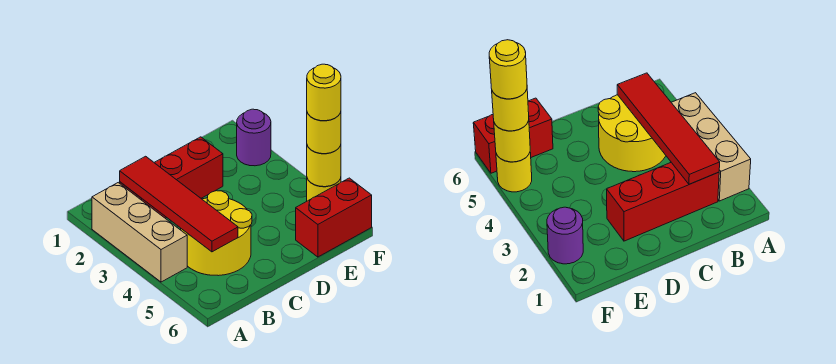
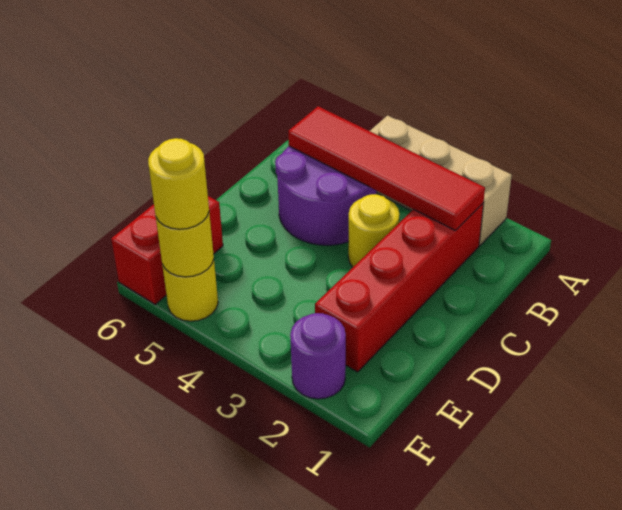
red 1x3 brick [120,137,223,218] -> red 1x4 brick [315,204,483,372]
yellow 2x2 round brick [181,191,252,276] -> purple 2x2 round brick [275,146,377,245]
yellow 1x1 round brick [307,64,341,121] -> yellow 1x1 round brick moved to [348,194,399,267]

